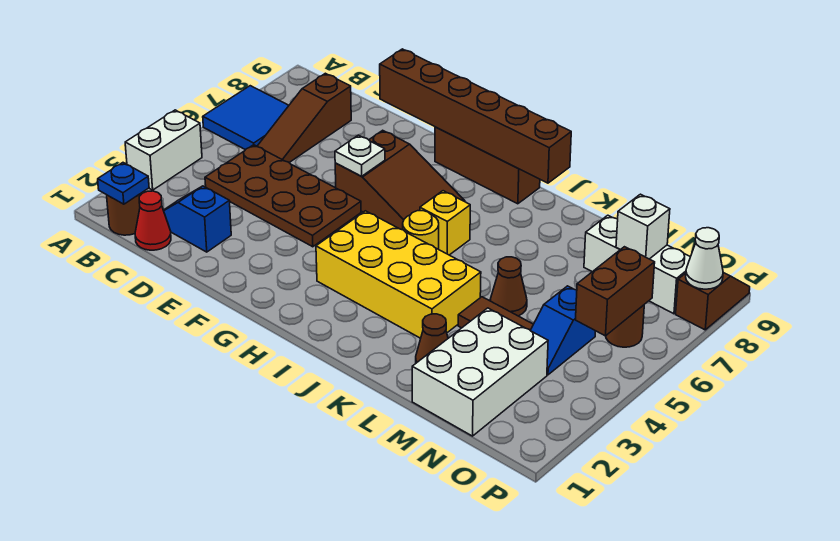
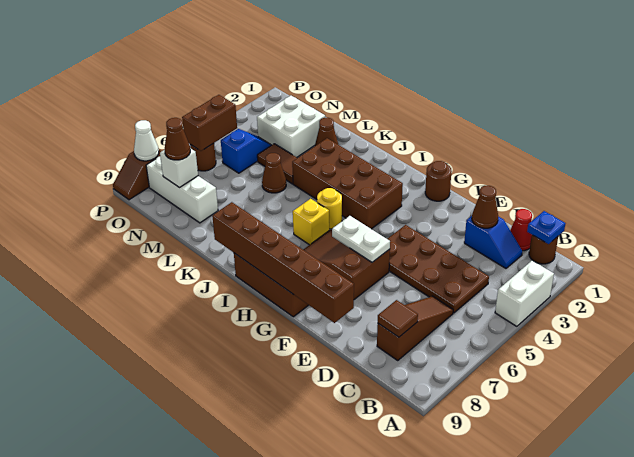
blue 2x2 tile [203,86,289,150] -> none
none -> brown 1x1 tile [378,300,418,337]
none -> brown 1x1 cone [472,186,498,228]
white 1x1 plate [335,135,385,176] -> white 1x2 plate [332,216,390,262]
none -> brown 1x1 round brick [425,161,452,201]
yellow 2x4 brick [316,211,481,338] -> brown 2x4 brick [292,138,403,229]
white 2x3 brick [412,308,548,436] -> white 2x2 brick [257,96,325,157]
none -> brown 1x1 cone [165,118,190,160]

